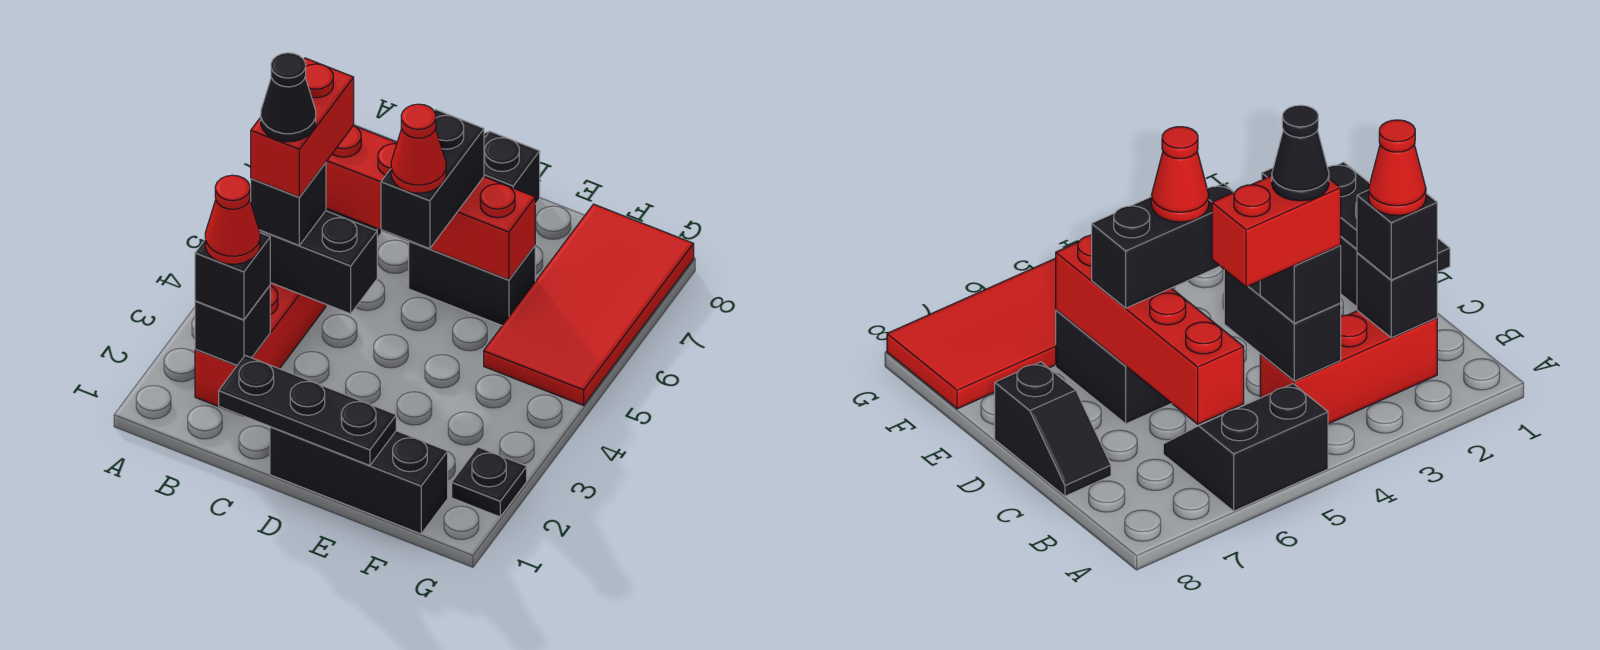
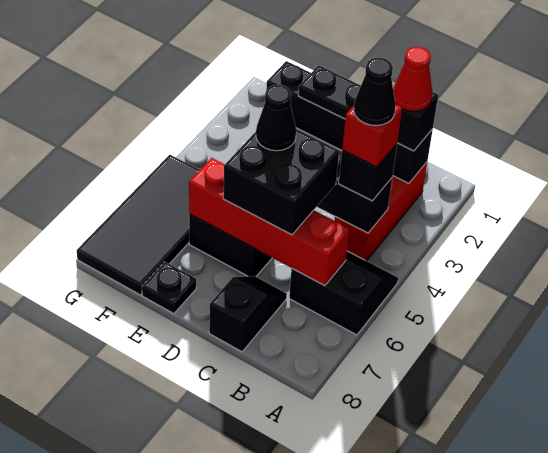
black 2x2 slope [1163,384,1328,511] -> black 2x2 slope turned to [289,251,398,335]
red 1x2 brick [251,58,354,197] -> red 1x1 brick [342,105,402,167]
black 1x2 slope [484,131,540,204] -> black 1x2 slope turned to [209,276,287,352]
black 1x2 brick [381,109,484,249] -> black 2x2 brick [223,130,339,235]
red 1x1 cone [391,104,446,193] -> black 1x1 cone [256,85,296,151]
red 2x4 tile [484,204,694,405] -> black 2x4 tile [77,155,199,295]
black 1x1 plate [452,447,527,517] -> black 1x1 plate moved to [142,262,196,314]

